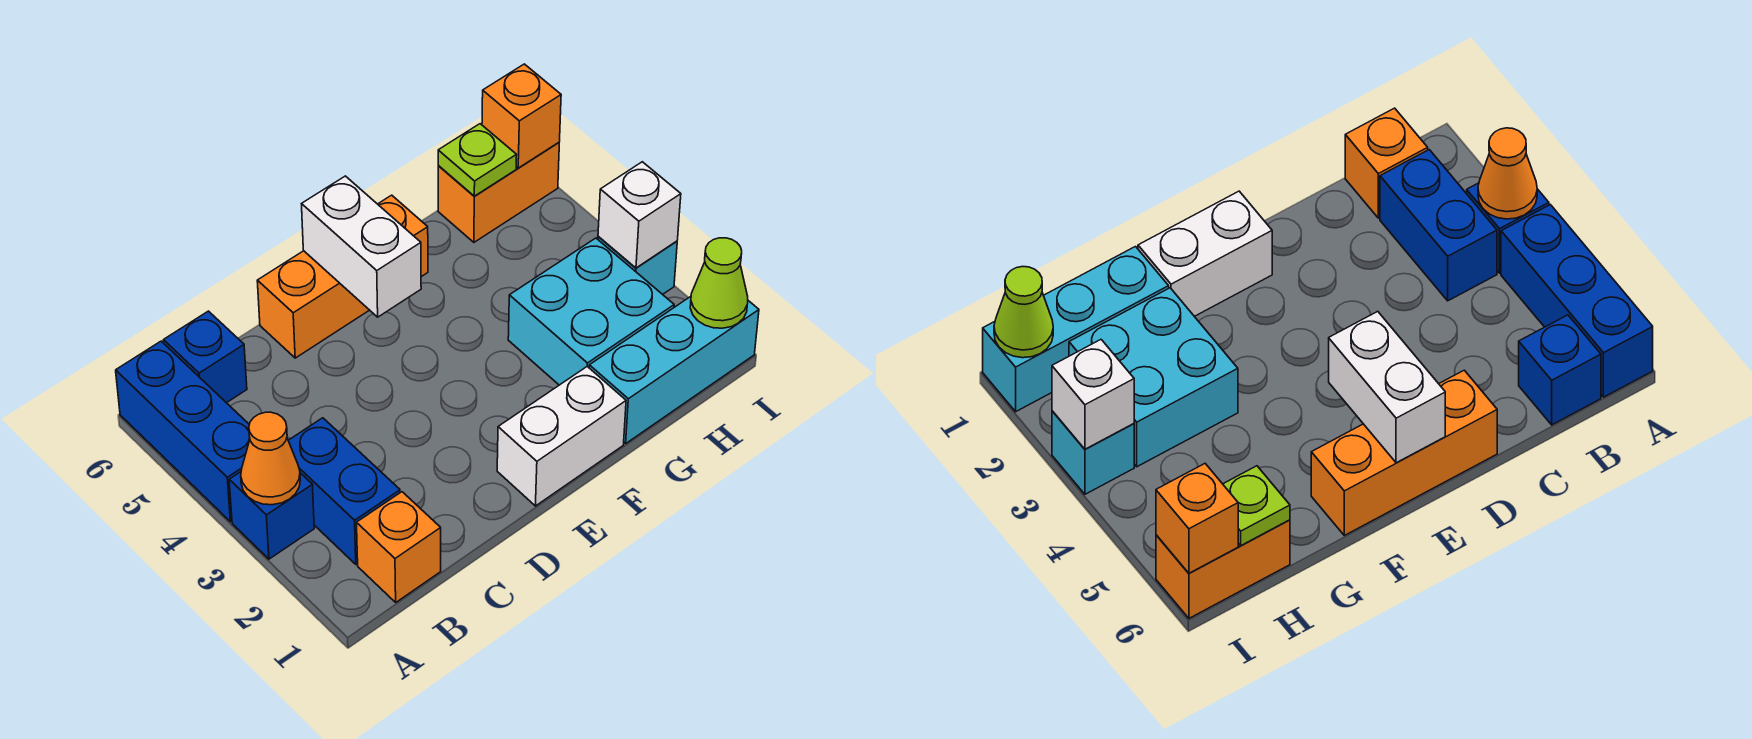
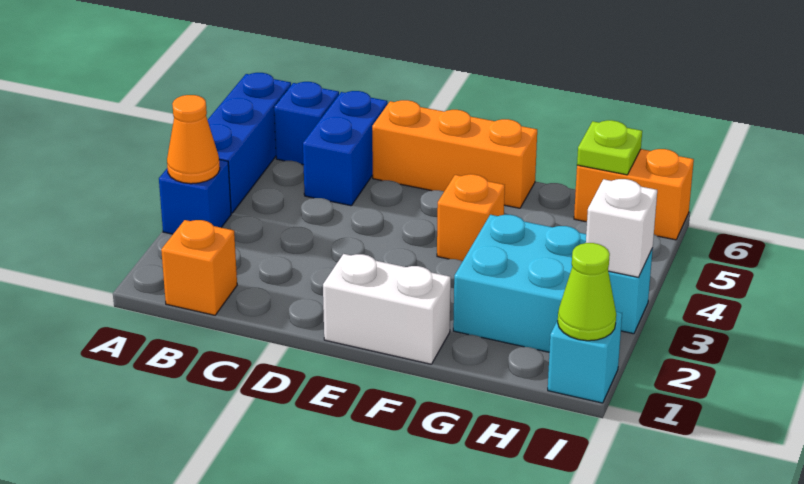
blue 1x2 brick [288,418,400,564] -> blue 1x2 brick moved to [303,91,388,206]
white 1x2 brick [302,176,421,317] -> none
cyan 1x3 brick [589,297,759,444] -> cyan 1x1 brick [548,312,622,403]
orange 1x1 brick [482,64,561,168] -> orange 1x1 brick moved to [437,174,505,261]

